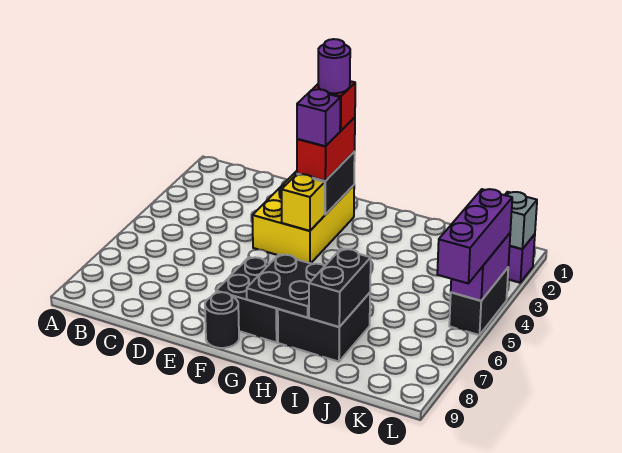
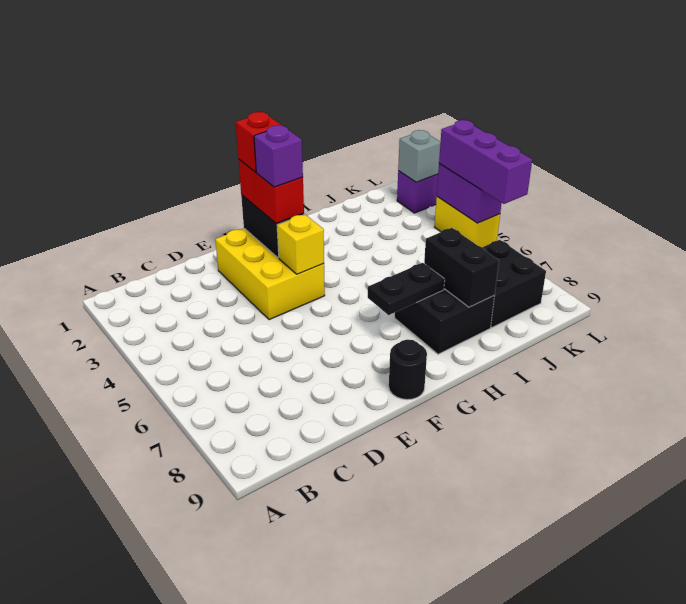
purple 1x1 round brick [318,39,350,93] -> none
black 2x2 brick [216,257,278,343] -> black 2x2 brick moved to [483,240,546,328]
black 2x2 plate [247,254,324,317] -> black 1x2 plate [368,263,445,315]
black 1x2 brick [449,268,508,335] -> yellow 1x2 brick [435,197,500,247]

